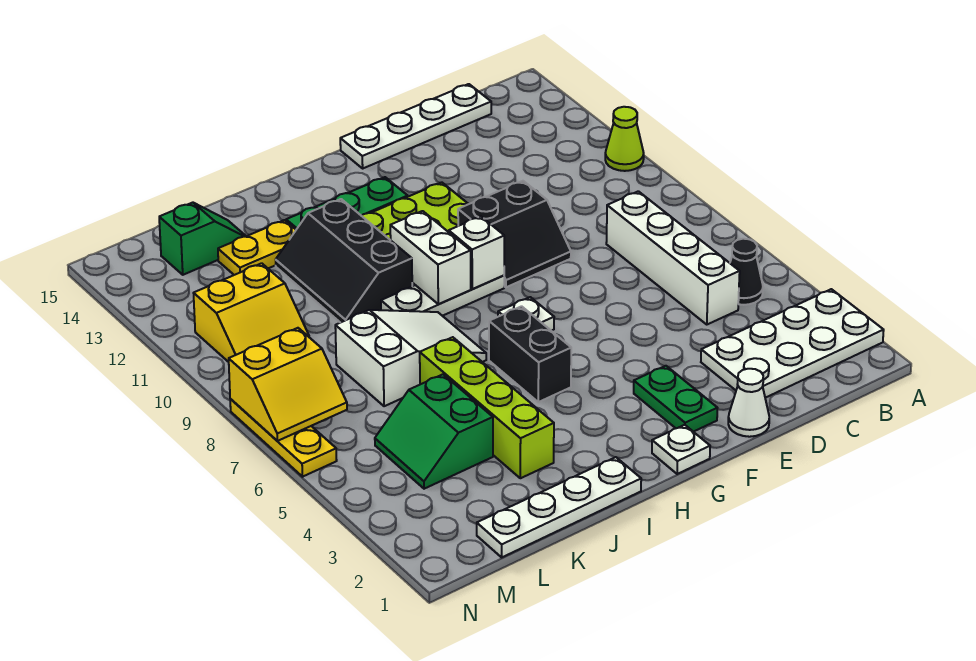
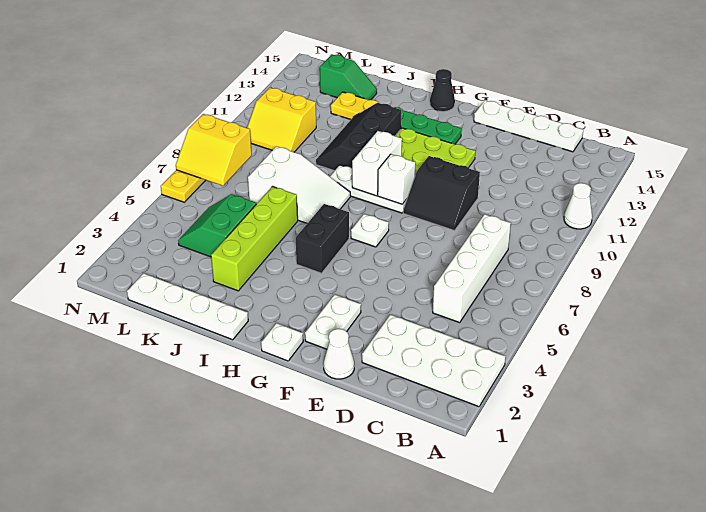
lime 1x1 cone [605,107,644,171] -> white 1x1 cone [564,183,592,229]
black 1x1 cone [730,239,763,305] -> black 1x1 cone moved to [430,69,455,112]
green 1x2 plate [634,366,717,432] -> white 1x2 plate [305,295,361,349]

